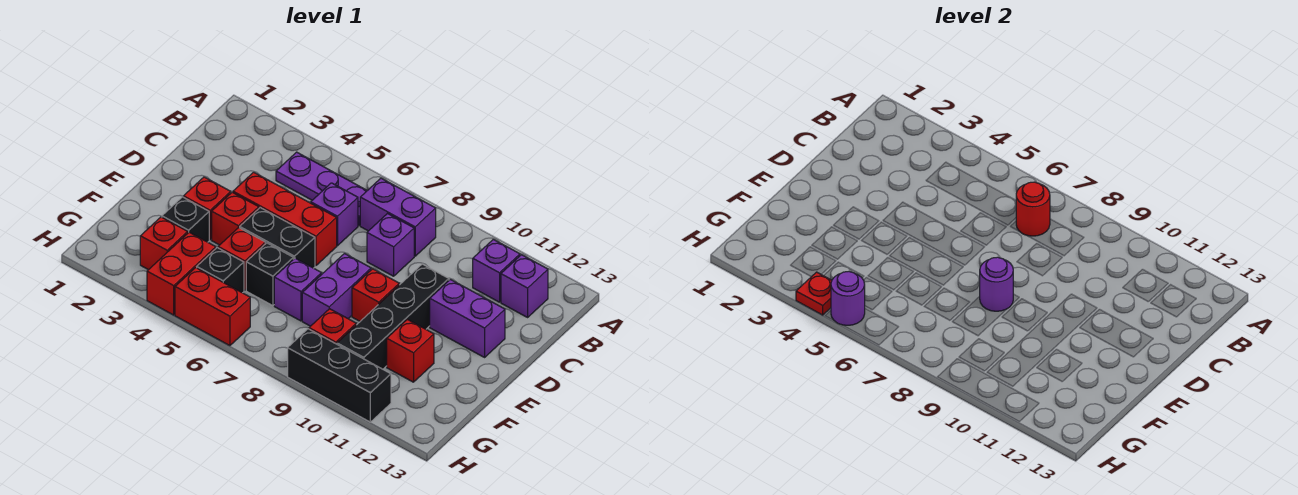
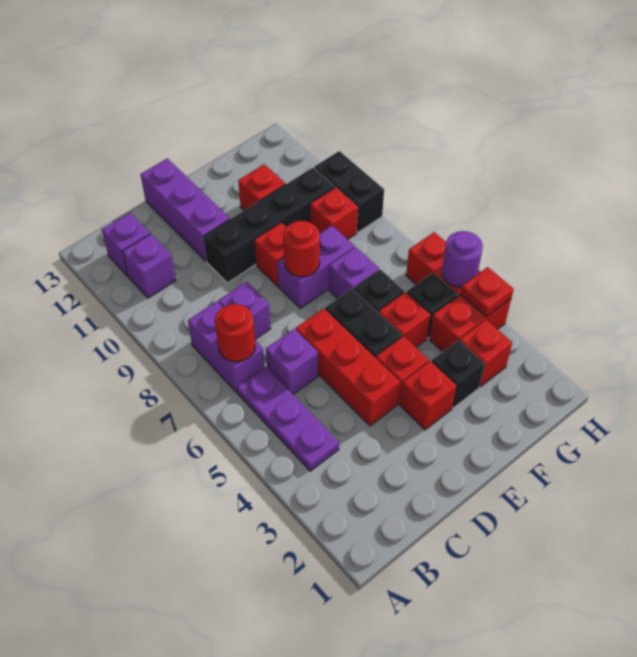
purple 1x2 brick [430,279,505,357] -> purple 1x3 brick [141,158,230,261]
purple 1x1 round brick [980,257,1013,311] -> red 1x1 round brick [283,221,320,277]
black 1x3 brick [288,329,391,422] -> black 1x2 brick [314,151,384,232]

